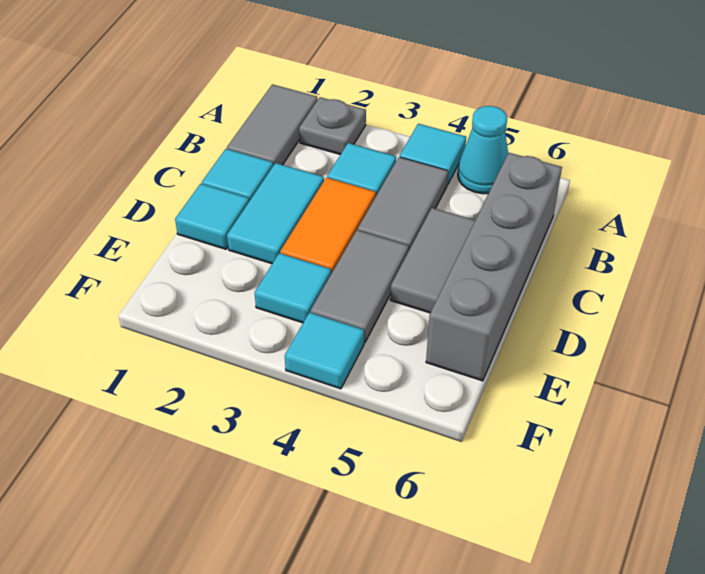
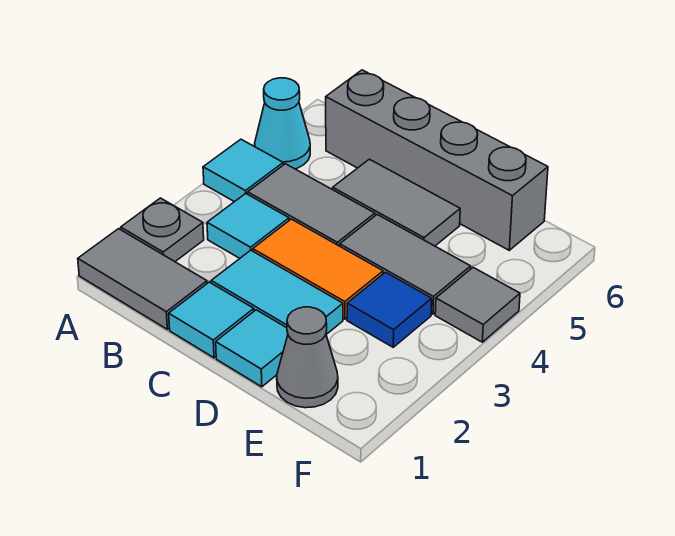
none -> grey 1x1 cone [277,307,338,408]
cyan 1x1 tile [255,253,331,323] -> blue 1x1 tile [347,272,432,347]
cyan 1x1 tile [285,312,364,389] -> grey 1x1 tile [435,267,520,342]

